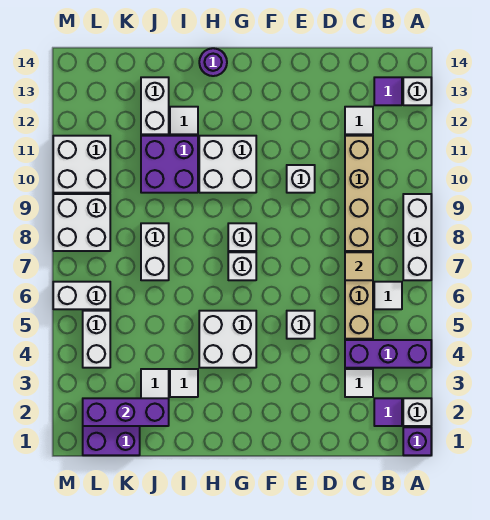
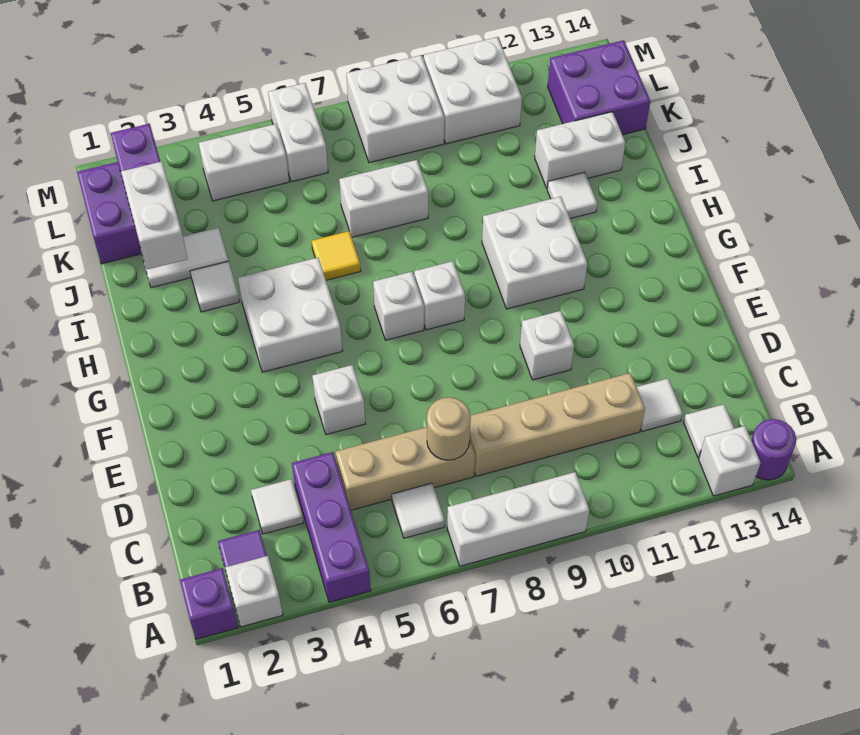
purple 1x1 tile [374,77,402,105] -> white 1x1 tile [683,404,735,458]
tan 1x1 tile [345,252,373,280] -> tan 1x1 round brick [427,397,471,460]
purple 1x1 round brick [199,48,227,76] -> purple 1x1 round brick moved to [751,419,796,480]
none -> white 1x2 brick [121,162,187,269]
none -> yellow 1x1 tile [312,231,361,280]
purple 2x2 brick [141,136,198,193] -> purple 2x2 brick moved to [548,40,650,135]

